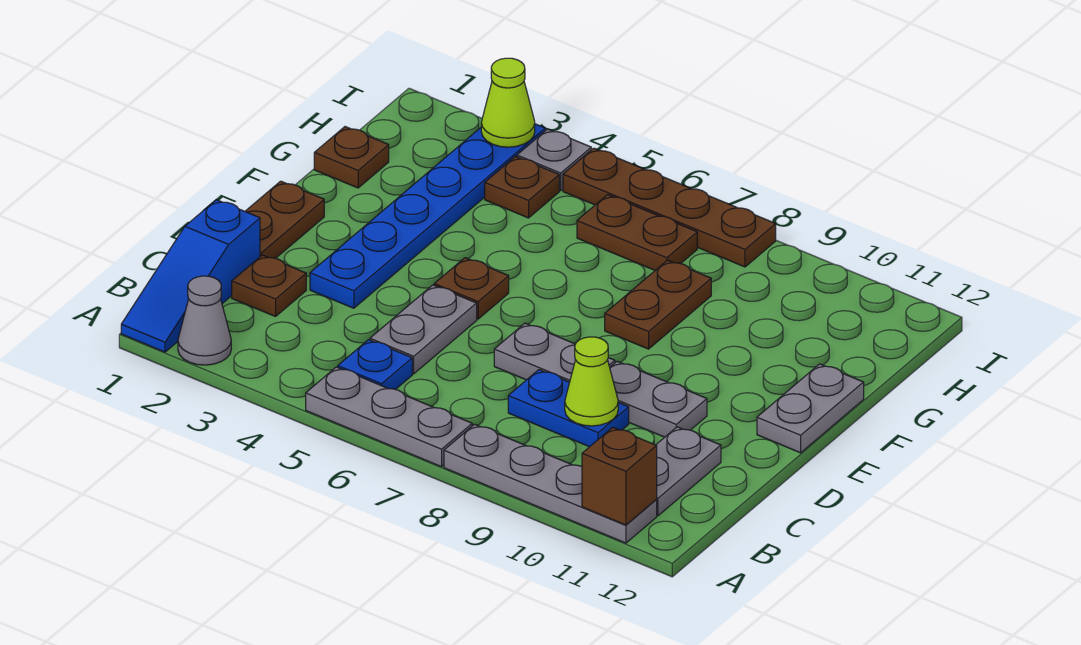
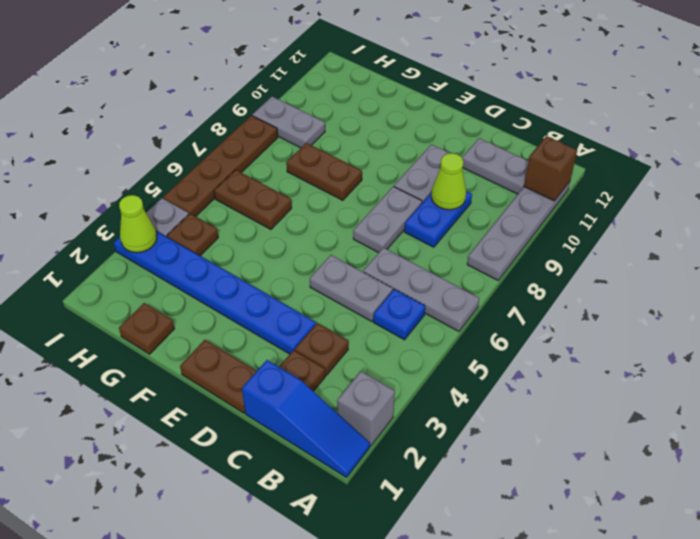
grey 1x1 cone [178,276,231,365] -> grey 1x1 brick [337,371,395,446]
grey 1x3 plate [306,367,472,467] -> grey 1x3 plate turned to [363,248,479,331]
brown 1x1 plate [434,258,509,319] -> brown 1x1 plate moved to [295,323,348,375]
grey 1x2 plate [757,364,864,453] -> grey 1x2 plate moved to [252,97,325,148]
brown 1x2 plate [577,195,697,270] -> brown 1x2 plate turned to [214,170,292,229]

